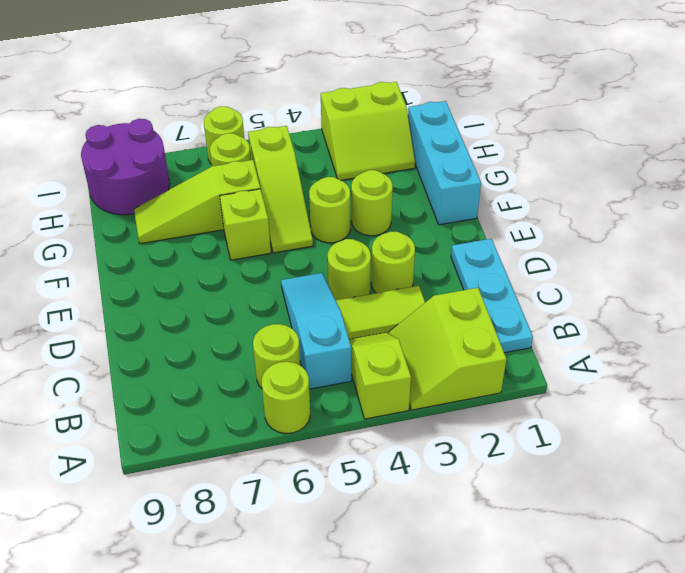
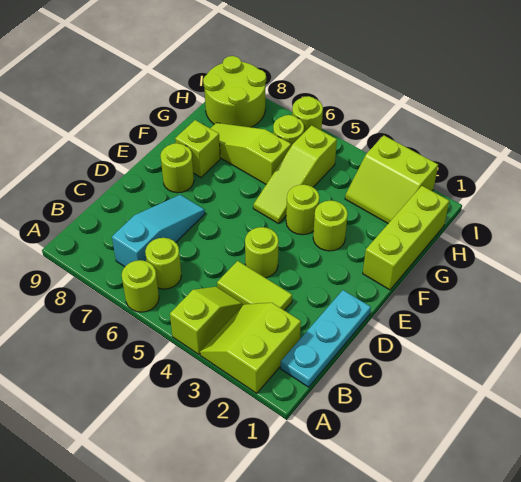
cyan 1x3 slope [281,273,351,389] -> cyan 1x3 slope moved to [112,195,205,267]
lime 1x1 round brick [371,232,415,293] -> lime 1x1 round brick moved to [160,143,194,193]
cyan 1x3 brick [408,101,481,225] -> lime 1x3 brick [363,186,449,290]
lime 1x1 brick [220,189,271,260] -> lime 1x1 brick moved to [175,120,220,177]
purple 2x2 round brick [81,119,170,215] -> lime 2x2 round brick [203,56,266,127]

